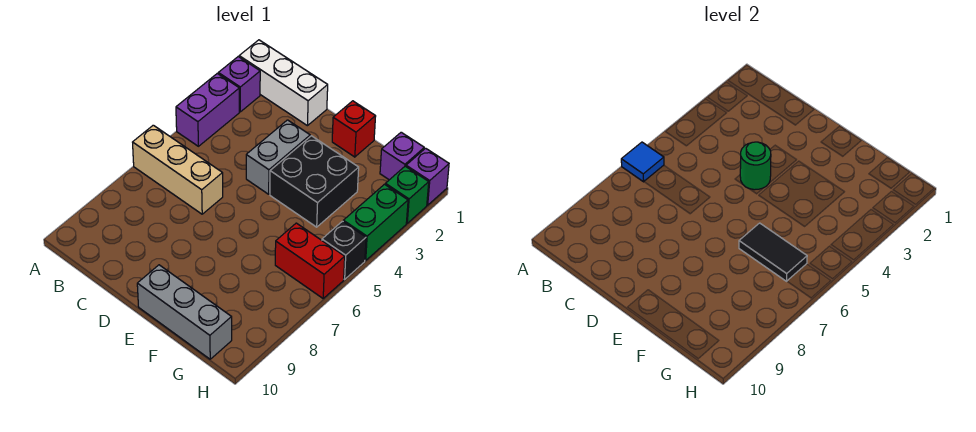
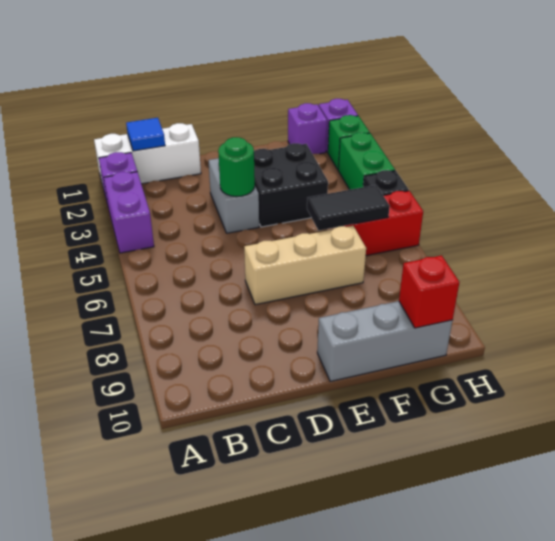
tan 1x3 brick [133,125,223,214] -> tan 1x3 brick moved to [244,226,366,305]
blue 1x1 tile [621,142,664,182] -> blue 1x1 tile moved to [126,118,165,151]
red 1x1 brick [332,101,376,157] -> red 1x1 brick moved to [399,255,459,328]

